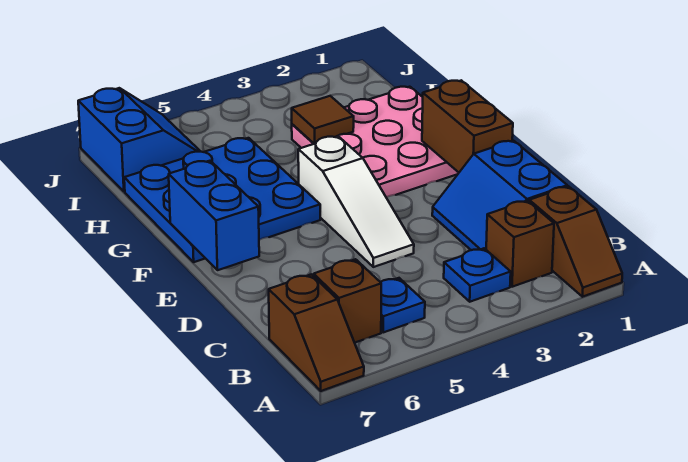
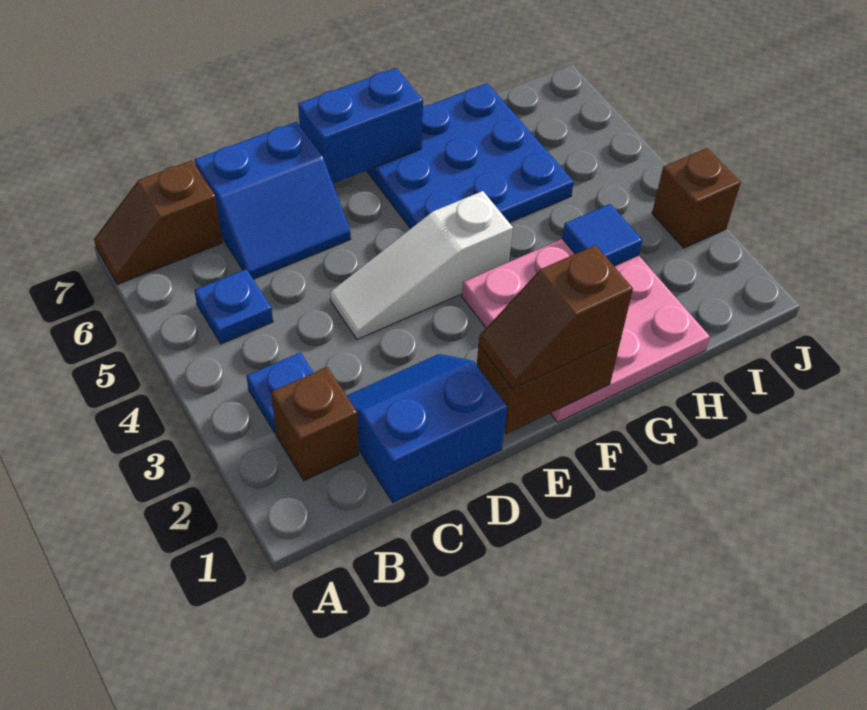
brown 1x2 slope [529,186,622,297] -> brown 1x2 slope moved to [479,245,633,390]
brown 1x1 brick [314,259,381,343] -> brown 1x1 brick moved to [652,148,741,248]
brown 1x1 tile [292,96,354,144] -> blue 1x1 tile [562,204,642,266]
blue 2x2 slope [78,88,201,192] -> blue 2x2 slope moved to [195,122,351,279]

